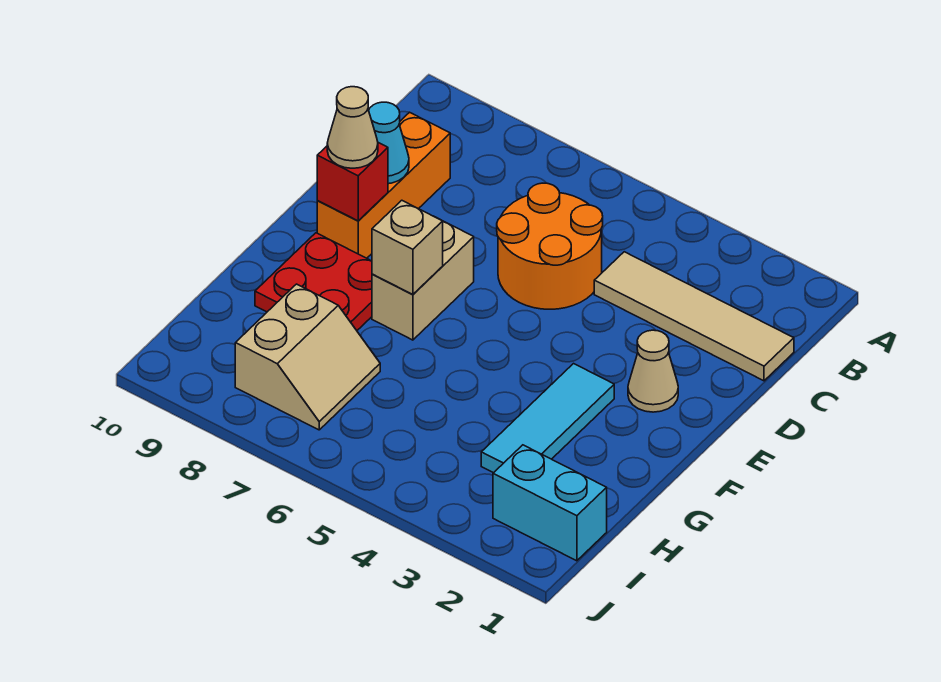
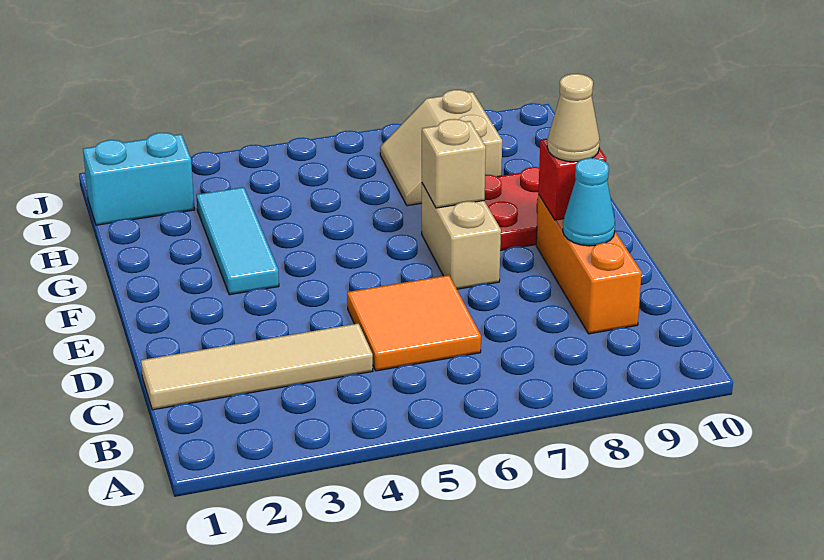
orange 2x2 round brick [497,183,603,309] -> orange 2x2 tile [347,275,481,371]
tan 1x1 cone [628,330,678,412] -> none

